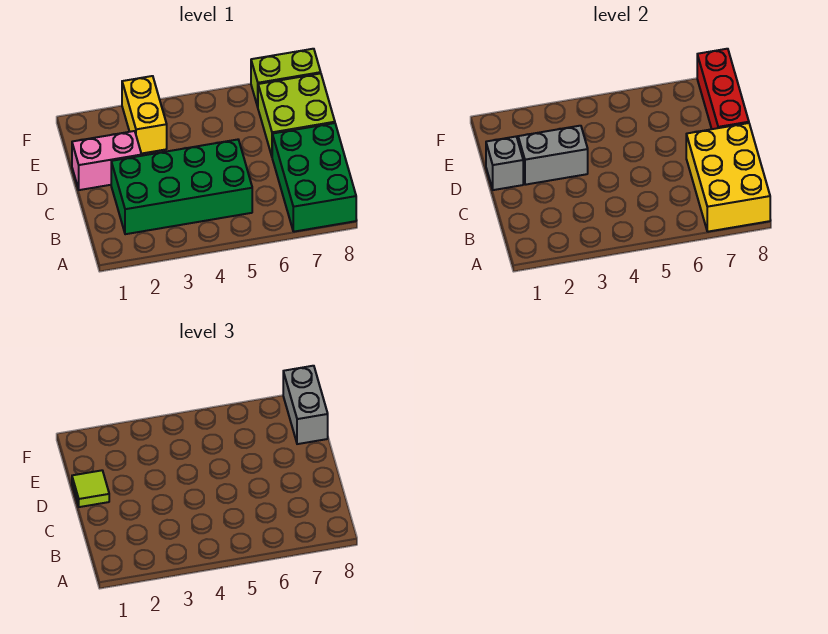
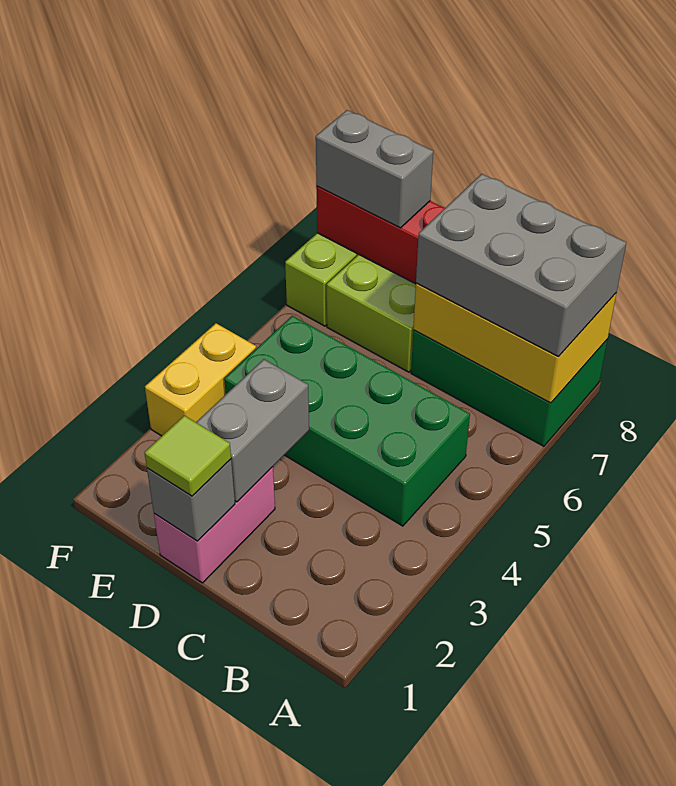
none -> grey 2x3 brick [416,174,626,356]
green 2x4 brick [111,140,252,234] -> green 2x4 brick turned to [224,316,470,526]
yellow 1x2 brick [122,76,167,154] -> yellow 1x2 brick turned to [145,323,256,436]

